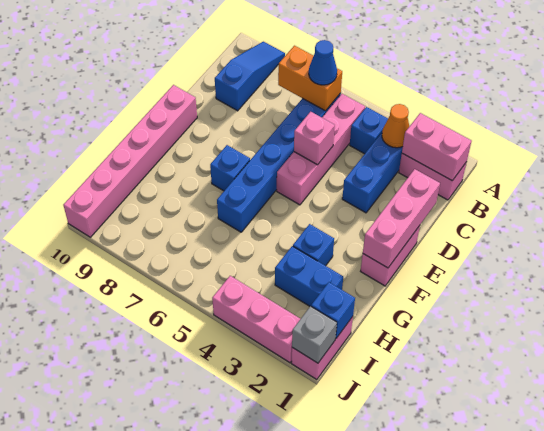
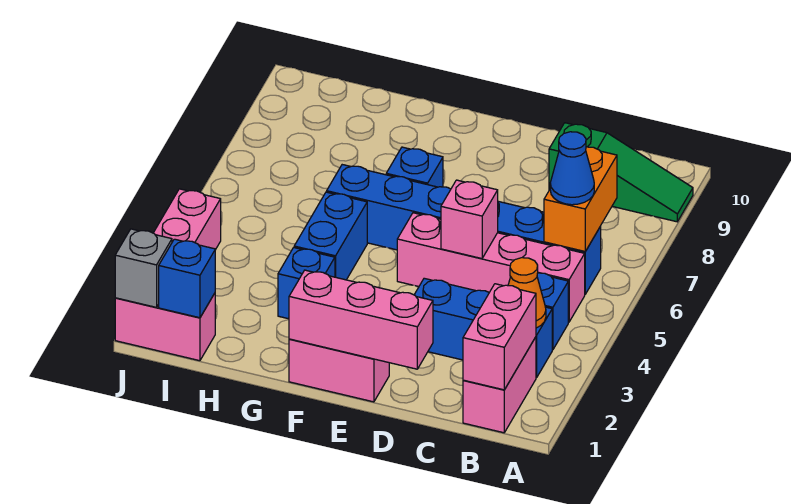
blue 1x3 slope [215,42,285,111] -> green 1x3 slope [549,123,693,222]
pink 1x6 brick [63,85,197,237] -> none
blue 1x2 brick [275,246,343,306] -> blue 1x2 brick moved to [294,192,367,280]

